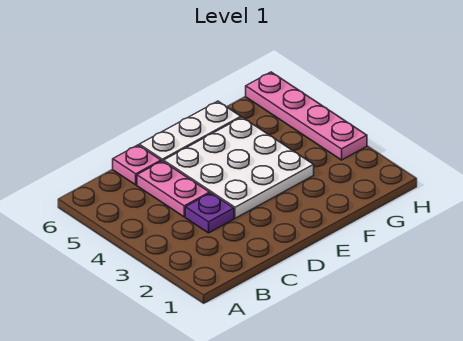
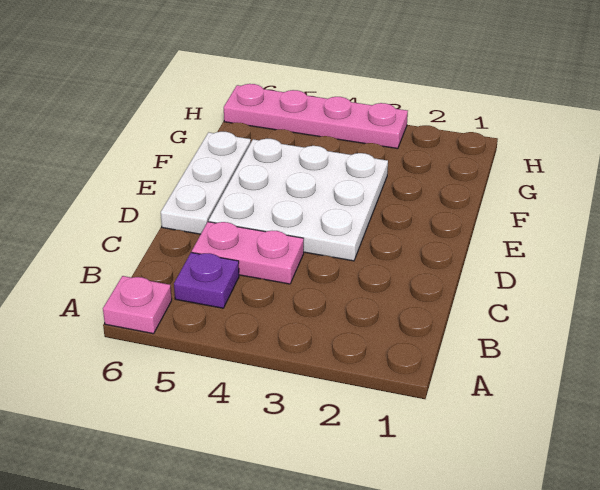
purple 1x1 plate [185,193,234,233] -> purple 1x1 plate moved to [174,252,239,308]
pink 1x1 plate [113,145,161,185] -> pink 1x1 plate moved to [103,276,172,334]

